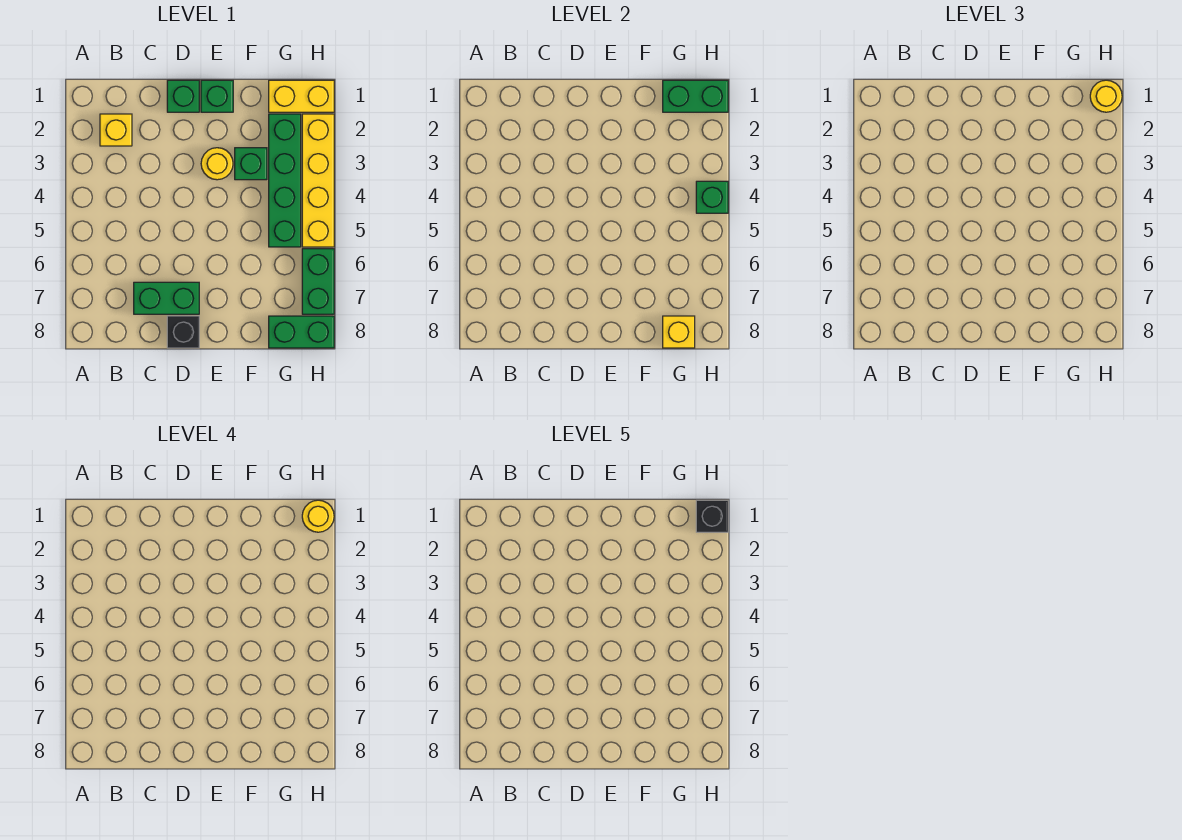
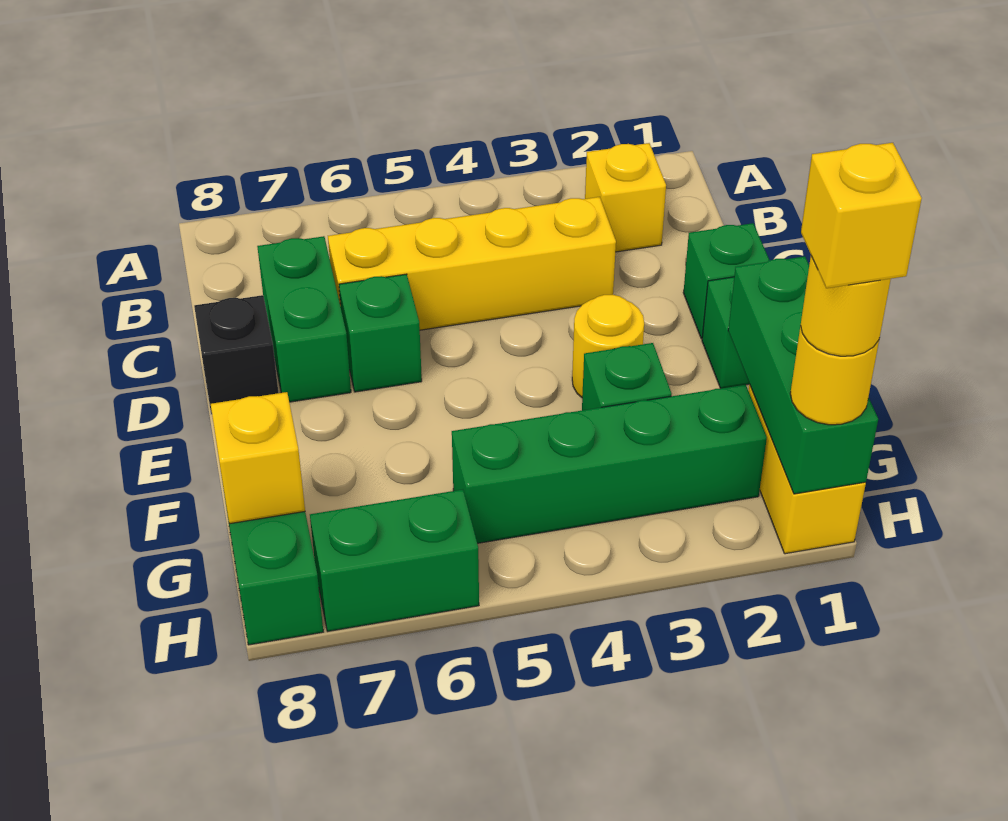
green 1x2 brick [663,80,728,112] -> green 1x3 brick [728,256,878,494]
black 1x1 brick [696,500,728,532] -> yellow 1x1 brick [801,143,922,288]
yellow 1x4 brick [302,114,334,247] -> yellow 1x4 brick moved to [328,197,616,330]
green 1x1 brick [696,181,728,213] -> green 1x1 brick moved to [339,274,422,392]

